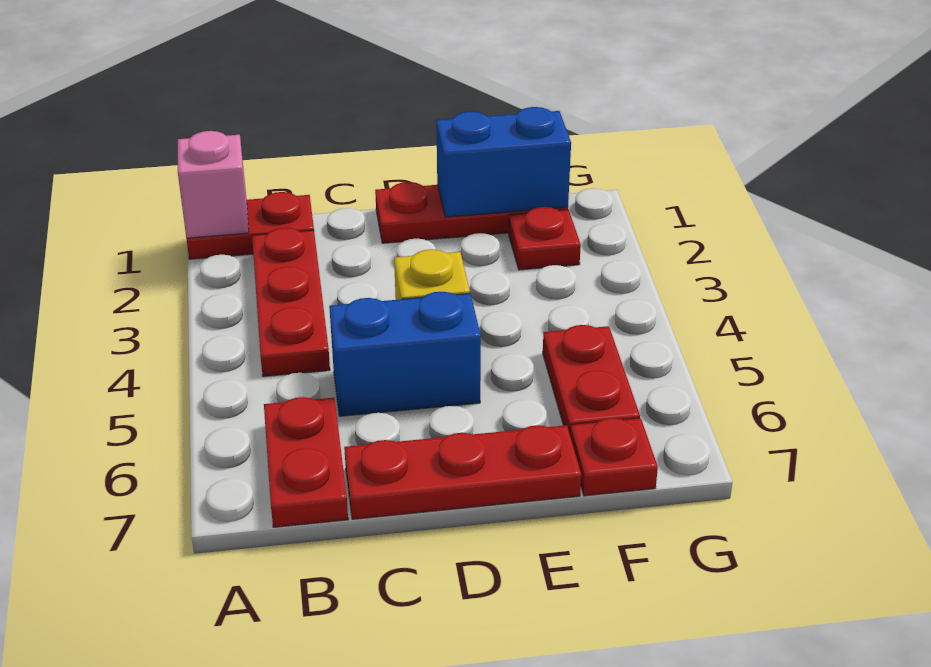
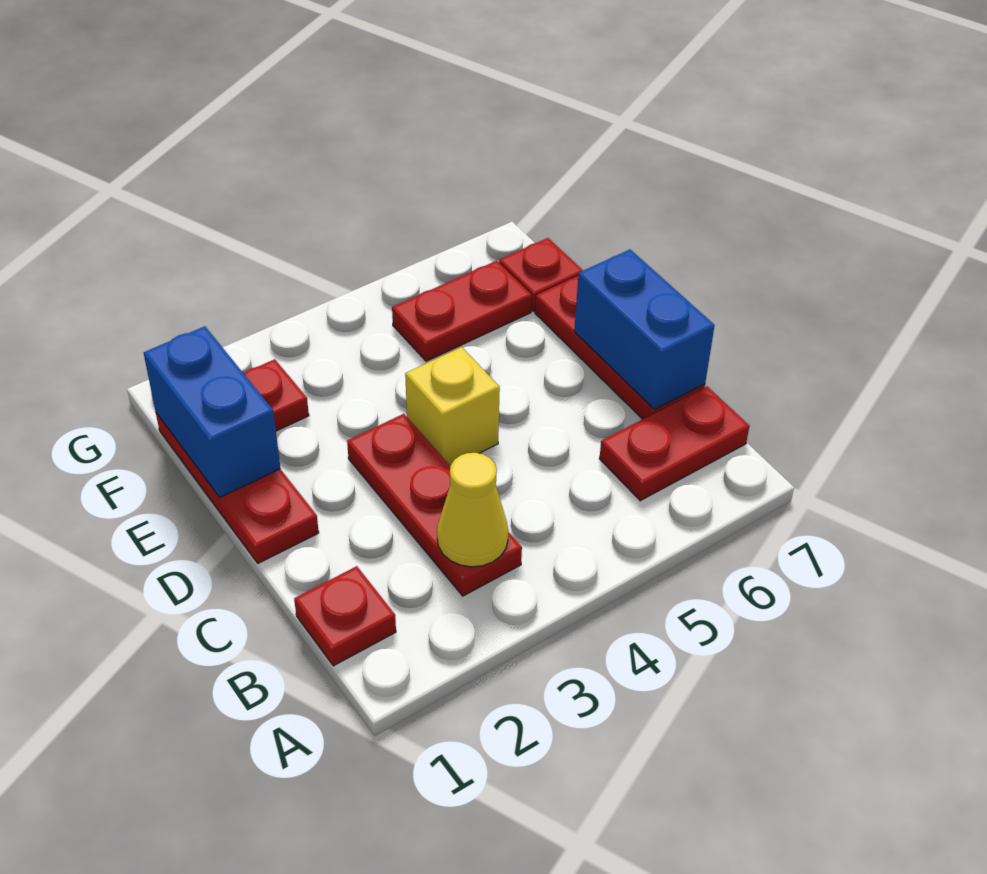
red 1x2 plate [186,192,314,259] -> red 1x1 plate [294,566,396,666]
pink 1x1 brick [178,131,249,238] -> none
red 1x3 plate [252,228,330,377] -> red 1x3 plate turned to [347,414,522,596]
none -> yellow 1x1 cone [437,453,508,567]
blue 1x2 brick [329,292,481,416] -> blue 1x2 brick moved to [574,250,715,410]

